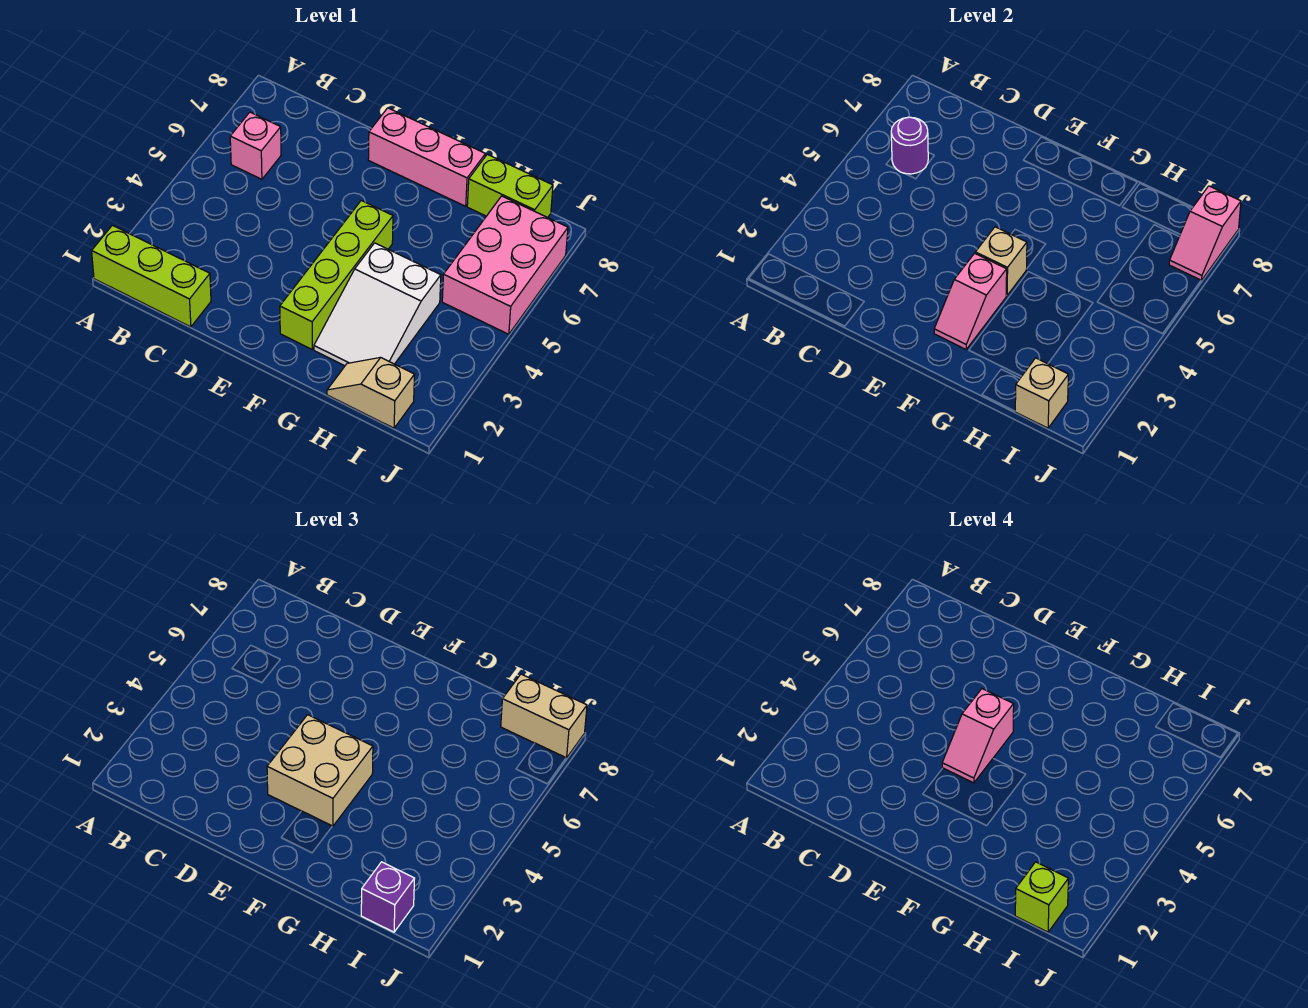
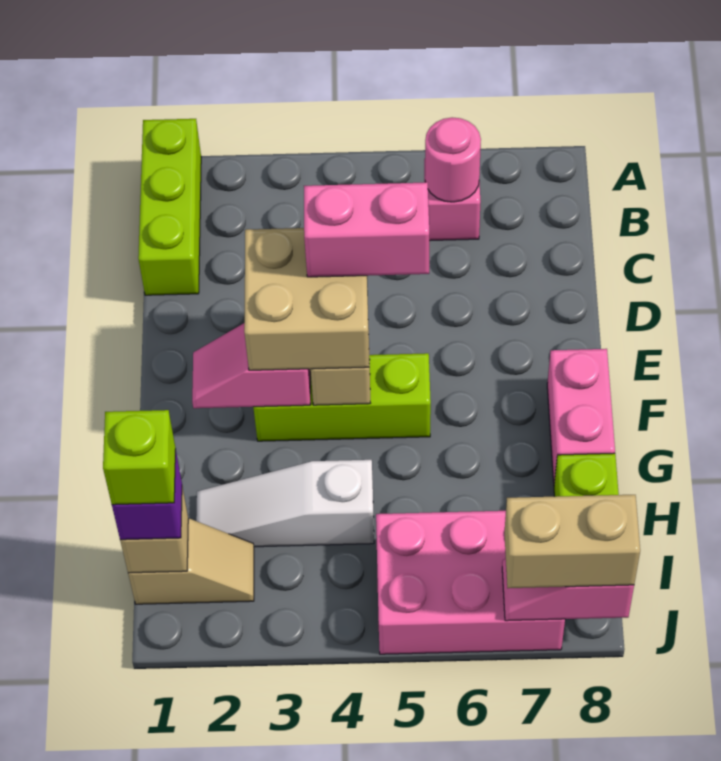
purple 1x1 round brick [891,117,928,174] -> pink 1x1 round brick [425,117,481,202]
pink 1x2 slope [942,689,1014,783] -> pink 1x2 brick [304,182,429,277]
pink 1x3 brick [368,108,486,206] -> pink 1x2 brick [547,349,615,483]
lime 1x4 brick [280,200,393,349] -> lime 1x3 brick [253,353,431,441]
white 2x3 slope [314,243,441,366] -> white 1x3 slope [196,460,374,547]
tan 1x2 slope [327,357,415,428] -> tan 1x2 slope turned to [128,519,254,604]
tan 1x2 brick [501,674,587,758] -> tan 1x2 brick turned to [504,495,640,588]

